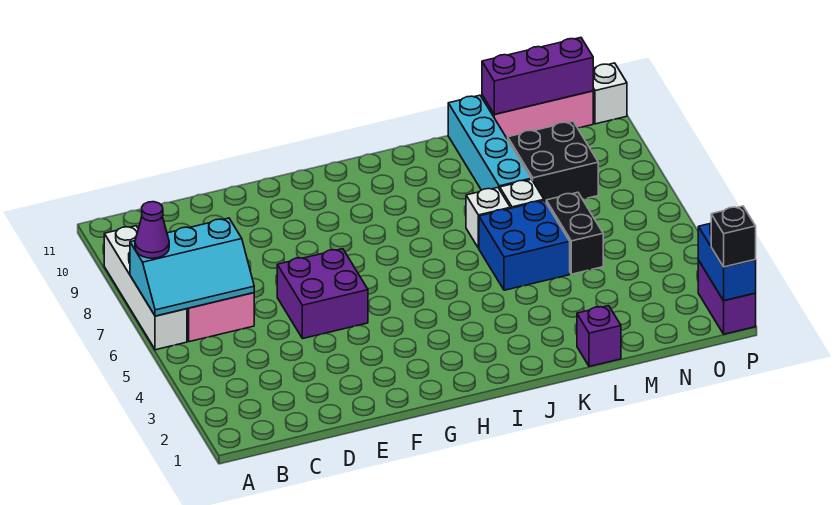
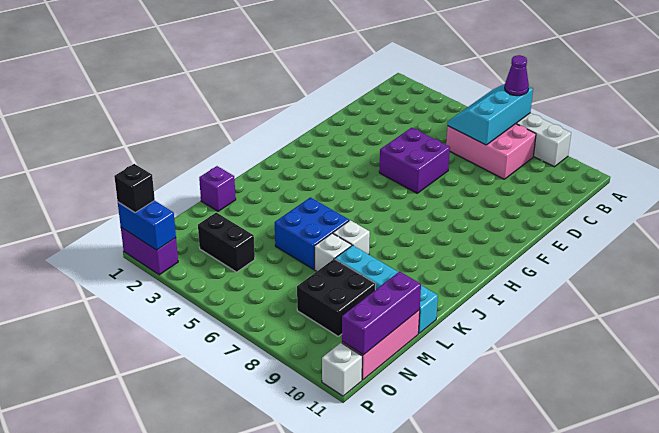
black 1x2 brick [546,192,603,274] -> black 1x2 brick moved to [198,213,255,272]

